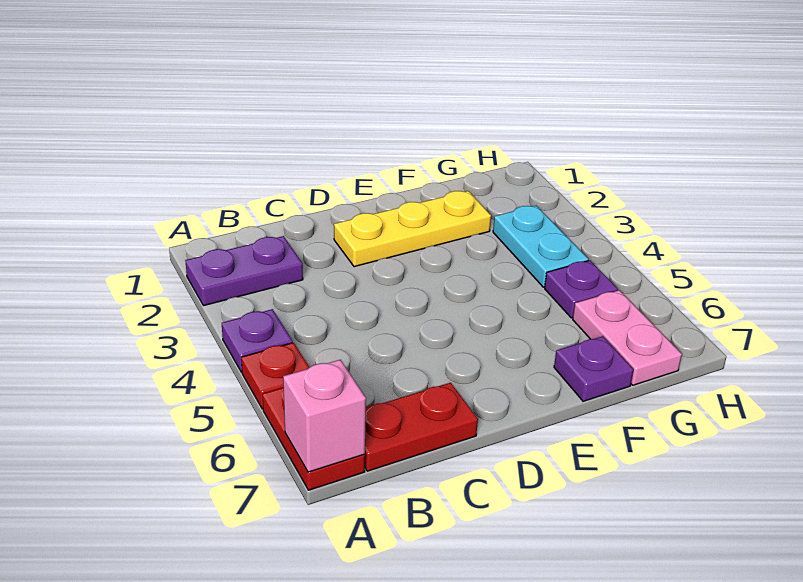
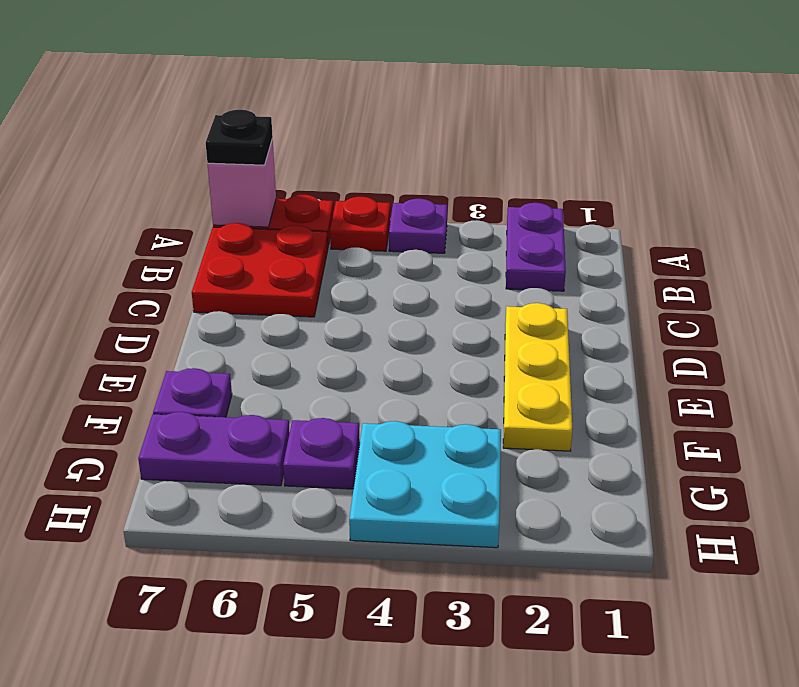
none -> black 1x1 plate [206,110,273,165]
red 1x2 plate [365,383,478,471] -> red 2x2 plate [192,223,328,317]
cyan 1x2 plate [493,206,589,287] -> cyan 2x2 plate [349,421,501,548]
pink 1x2 plate [573,290,682,385] -> purple 1x2 plate [138,412,290,486]

